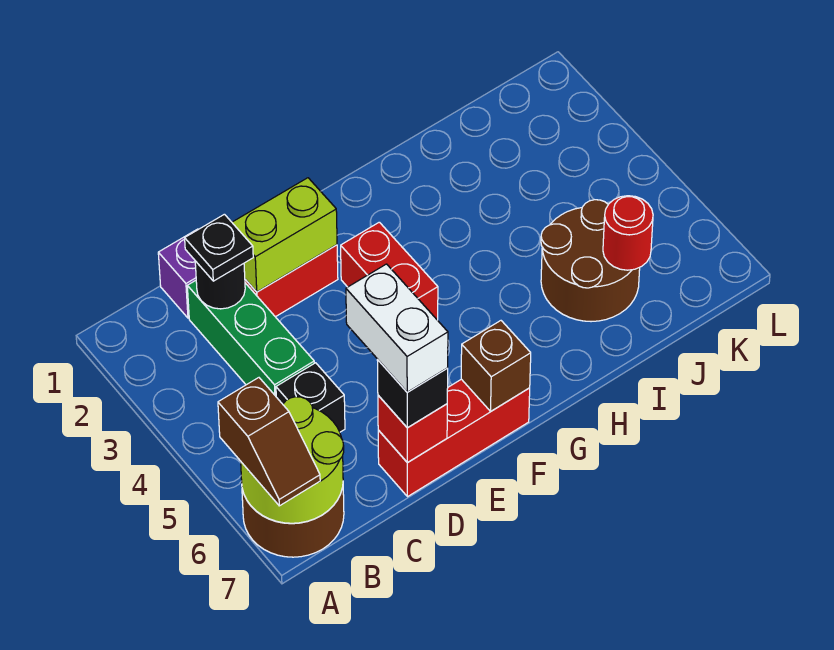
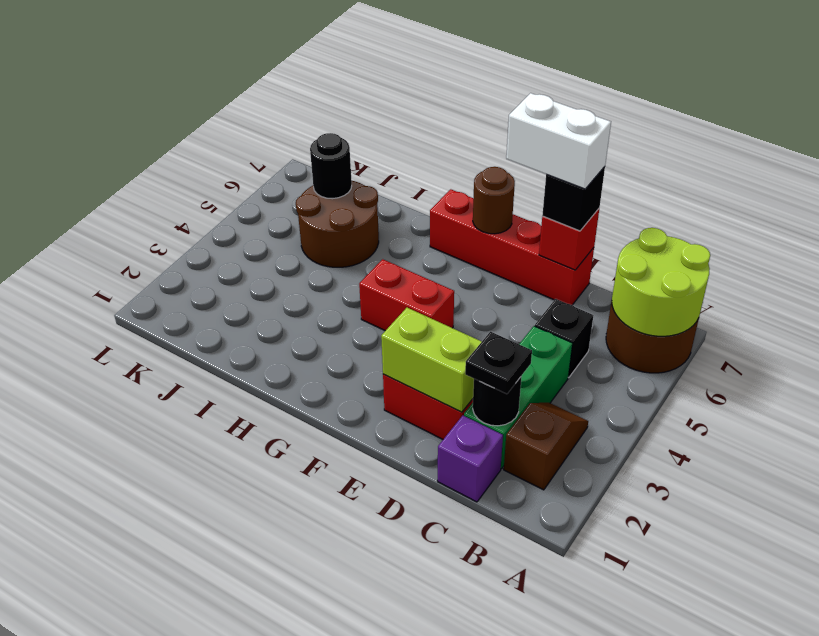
brown 1x2 slope [218,378,320,506] -> brown 1x2 slope moved to [504,403,588,490]
white 1x2 brick [346,264,448,392] -> white 1x2 brick turned to [506,93,611,189]
red 1x3 brick [378,379,530,497] -> red 1x4 brick [430,189,594,305]
red 1x2 brick [341,222,438,320] -> red 1x2 brick turned to [359,259,454,331]
brown 1x1 brick [461,321,531,411] -> brown 1x1 round brick [473,167,515,234]
red 1x1 round brick [603,196,653,270] -> black 1x1 round brick [310,133,352,199]

